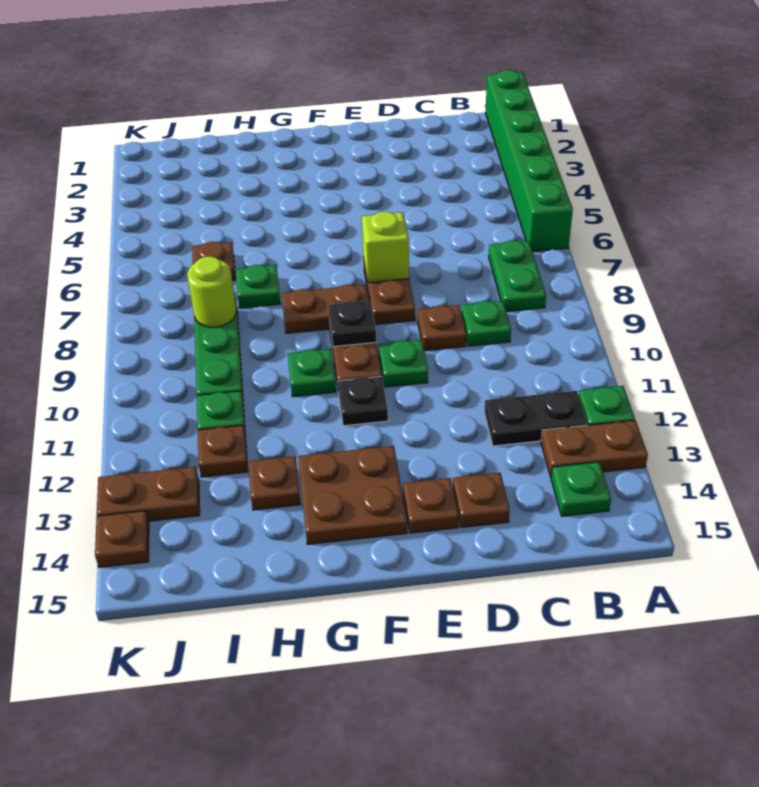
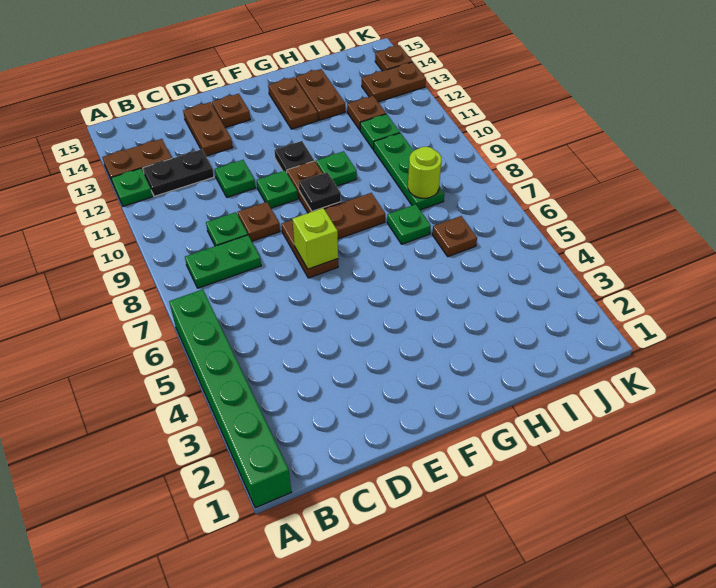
green 1x2 plate [489,240,546,312] -> green 1x2 plate turned to [185,235,261,288]
green 1x1 plate [551,462,611,516] -> green 1x1 plate moved to [215,160,255,197]
brown 1x1 plate [453,473,510,527] -> brown 1x2 plate [183,102,233,156]
brown 2x2 plate [298,446,407,544] -> brown 1x2 plate [268,77,318,129]
brown 1x1 plate [249,456,301,510] -> brown 1x2 plate [296,69,345,120]

